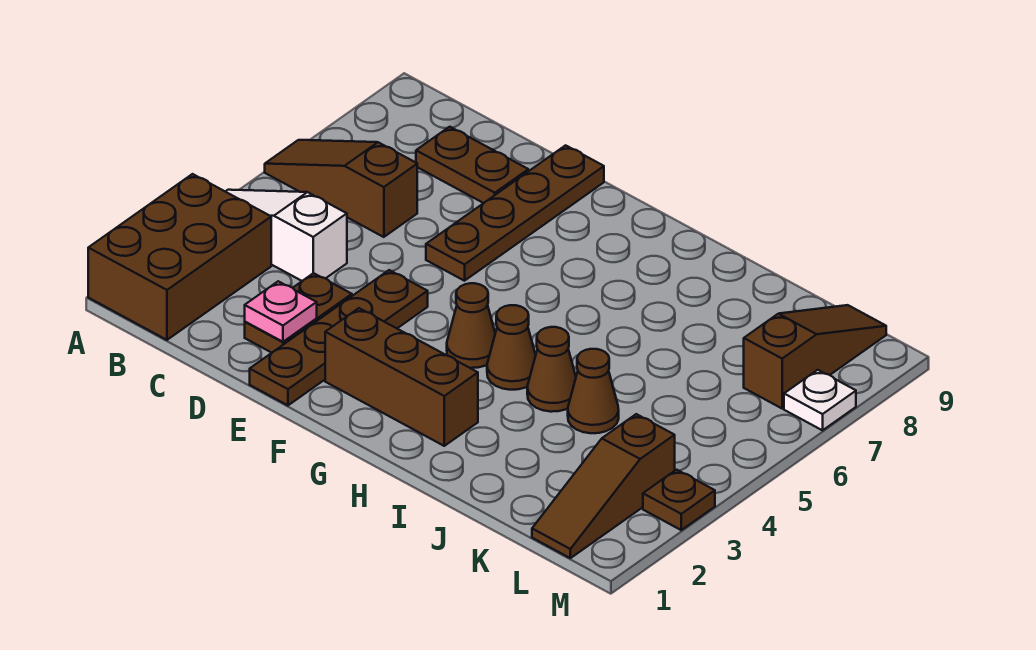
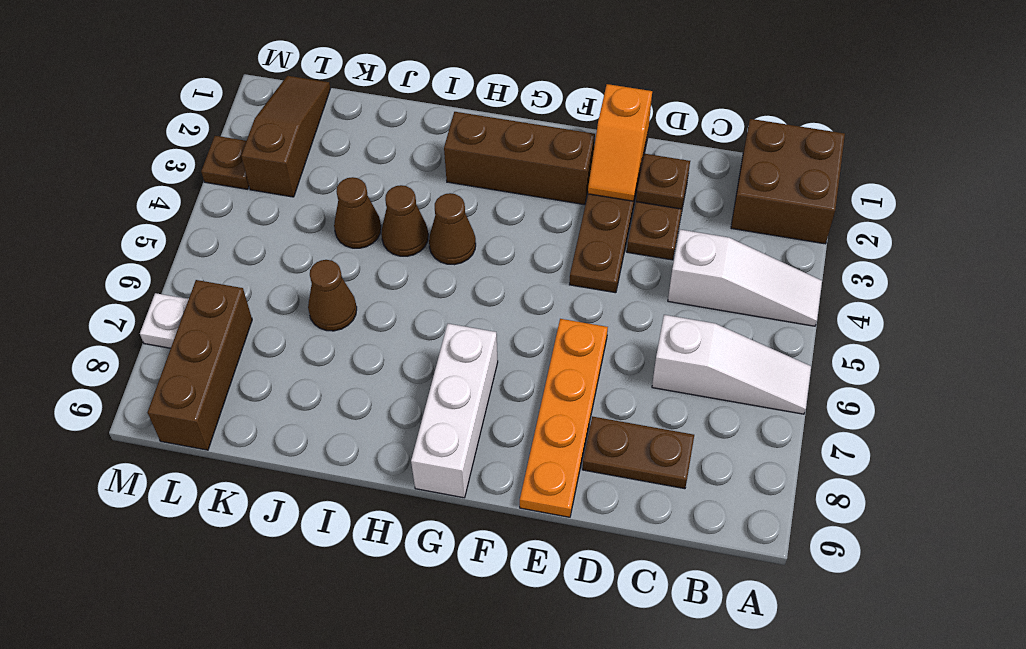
brown 2x3 brick [88,174,271,340] -> brown 2x2 brick [731,119,845,244]
brown 1x3 slope [265,140,417,237] -> white 1x3 slope [652,315,811,414]
pink 1x1 plate [245,281,317,342] -> brown 1x1 plate [636,154,690,209]
none -> orange 1x2 slope [588,84,652,201]
brown 1x4 plate [426,145,604,281] -> orange 1x4 plate [520,319,608,517]
brown 1x1 cone [447,283,495,368] -> brown 1x1 cone moved to [308,260,357,331]
none -> white 1x3 brick [411,324,498,498]
brown 1x3 slope [744,305,886,408] -> brown 1x3 brick [147,280,252,450]

